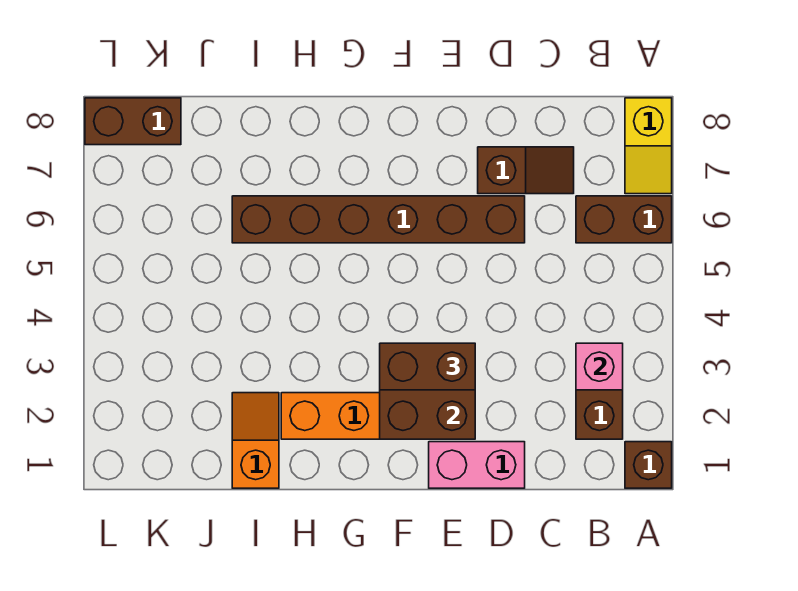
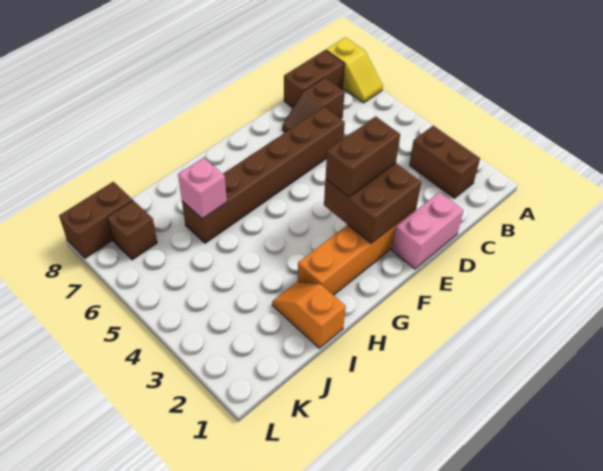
brown 1x1 brick [625,442,672,488] -> brown 1x1 brick moved to [107,200,157,260]
brown 1x2 brick [576,196,672,243] -> brown 1x2 brick moved to [284,50,344,108]
pink 1x1 brick [576,343,623,390] -> pink 1x1 brick moved to [178,158,227,219]
brown 1x2 slope [478,147,574,194] -> brown 1x2 slope turned to [282,78,345,132]

